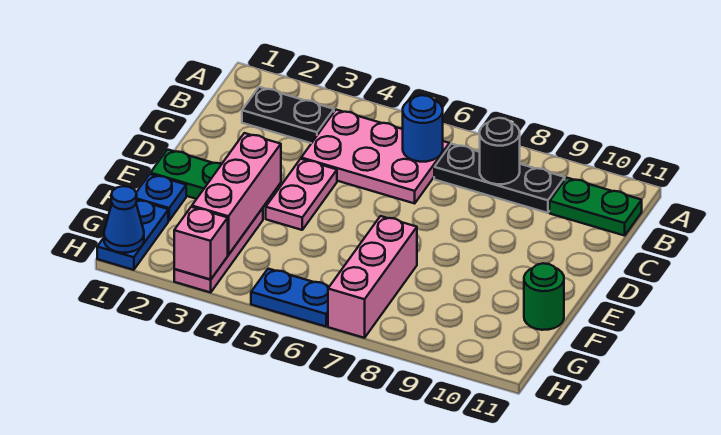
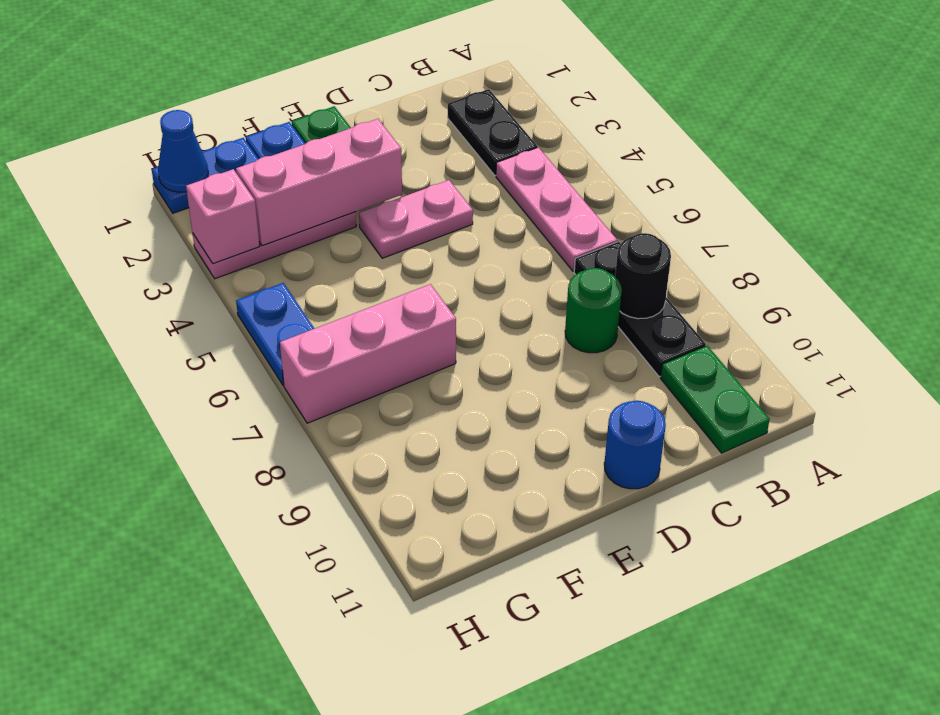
pink 2x3 plate [301,110,449,203] -> pink 1x3 plate [496,147,617,271]
blue 1x1 round brick [403,95,443,162] -> blue 1x1 round brick moved to [604,401,666,489]
green 1x1 round brick [524,263,564,330] -> green 1x1 round brick moved to [565,268,622,353]

